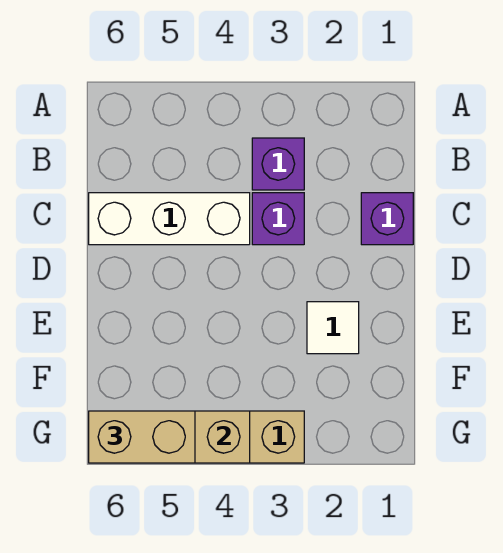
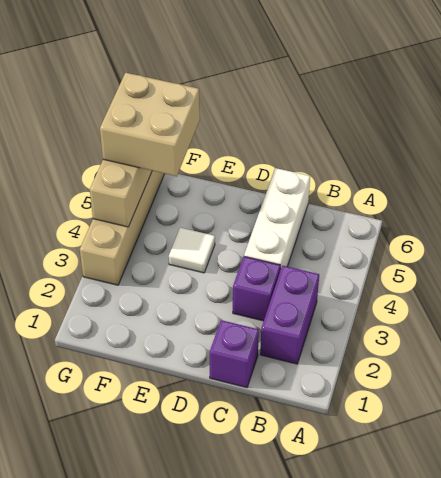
purple 1x1 brick [252,138,304,190] -> purple 1x2 brick [260,266,319,364]
white 1x1 tile [307,302,359,354] -> white 1x1 tile moved to [169,228,215,273]
tan 1x2 brick [89,411,195,463] -> tan 2x2 brick [100,73,200,176]

